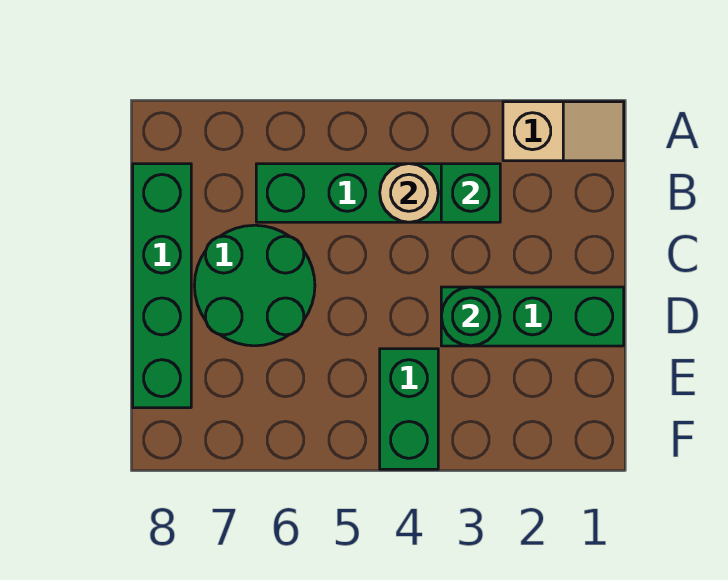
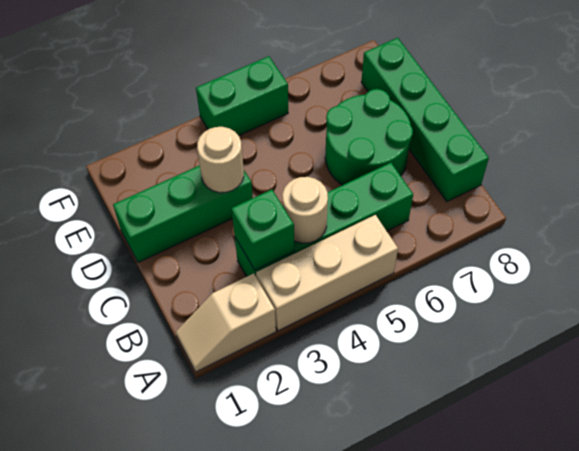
none -> tan 1x3 brick [256,215,398,331]
green 1x1 round brick [441,287,500,346] -> tan 1x1 round brick [197,127,244,193]
green 1x2 brick [380,349,438,469] -> green 1x2 brick turned to [196,56,288,136]

